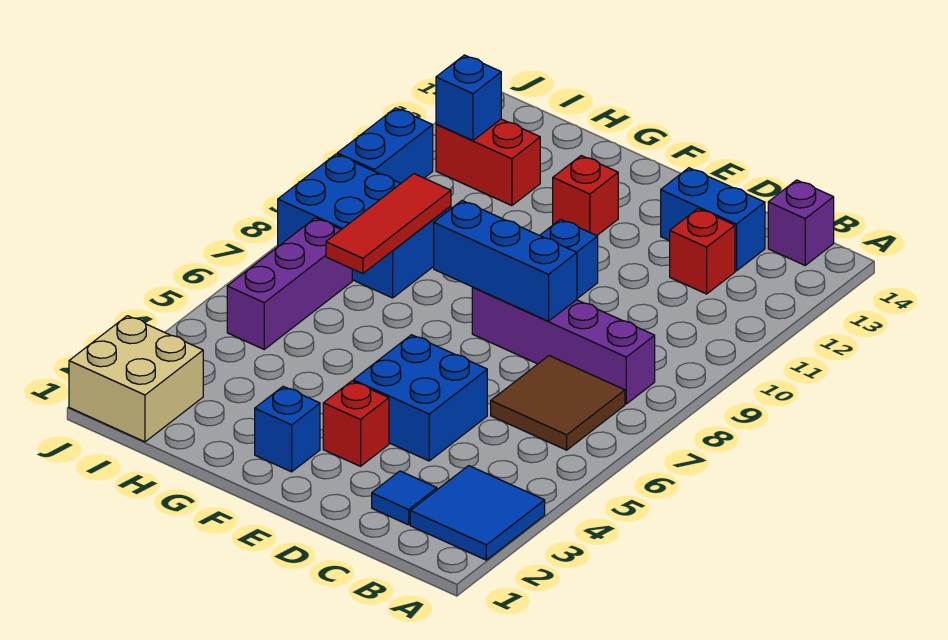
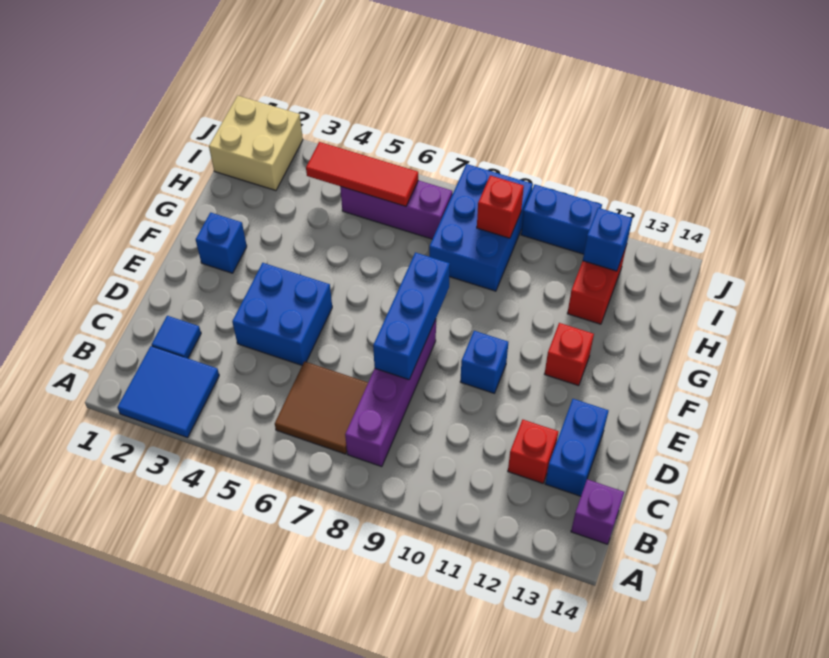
red 1x1 brick [323,381,389,466] -> red 1x1 brick moved to [477,176,524,238]
red 1x3 tile [326,174,451,274] -> red 1x3 tile moved to [306,142,418,206]

